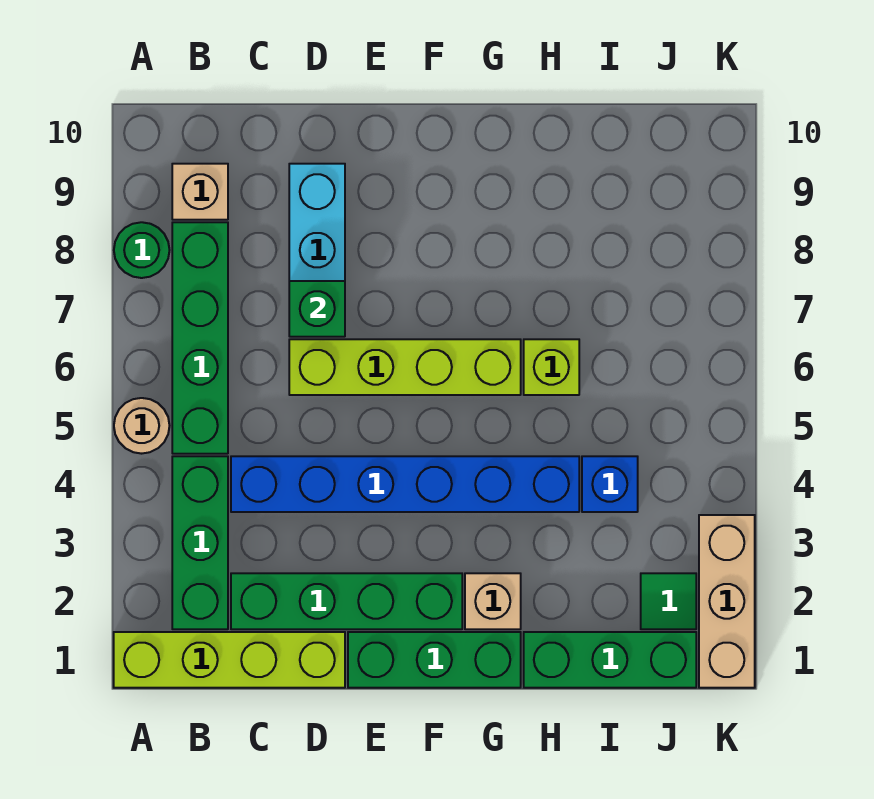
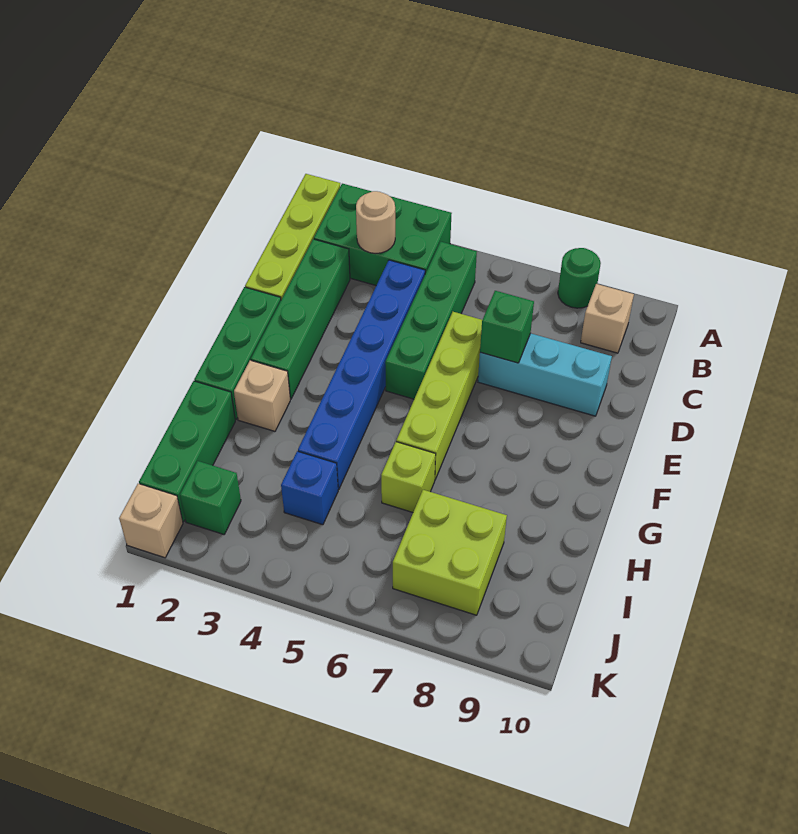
tan 1x1 round brick [114,398,170,454] -> tan 1x1 round brick moved to [356,191,395,254]
green 1x3 brick [172,456,228,629] -> green 2x3 brick [314,184,452,285]
green 1x4 brick [172,222,228,454] -> green 1x4 brick turned to [385,242,477,399]
none -> lime 2x2 brick [393,490,507,615]
green 1x1 tile [641,573,696,629] -> green 1x1 brick [180,461,241,534]
tan 1x3 brick [699,515,755,688] -> tan 1x1 brick [119,484,183,558]

